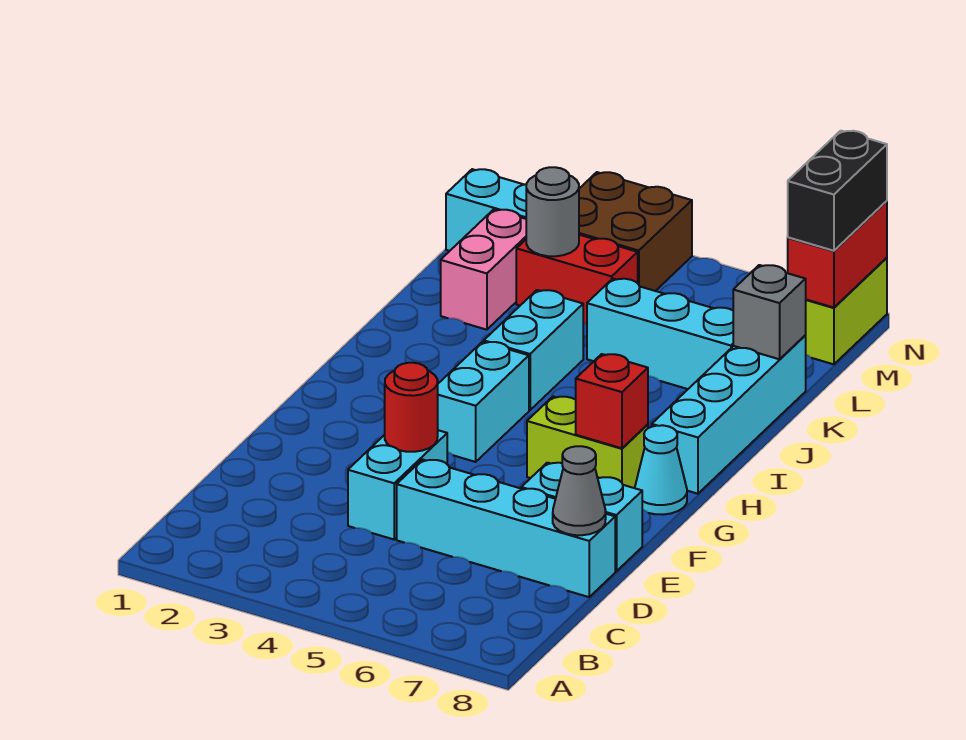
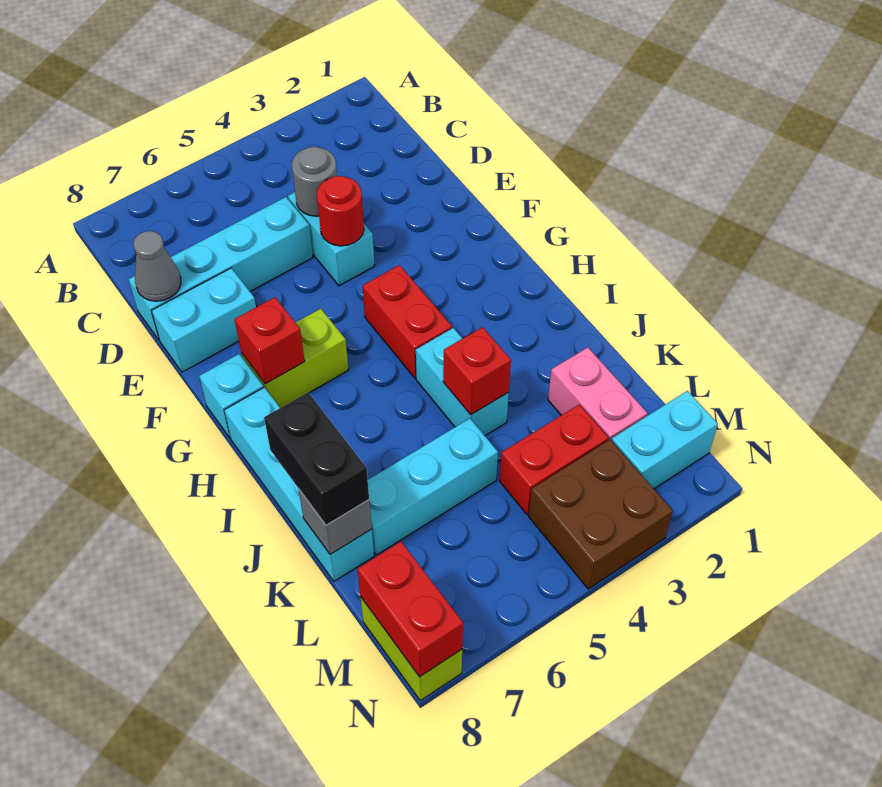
cyan 1x2 brick [438,342,529,462] -> red 1x2 brick [363,265,452,379]
cyan 1x1 cone [635,425,687,515] -> cyan 1x1 brick [199,354,264,438]
none -> red 1x1 brick [443,327,511,415]
grey 1x1 round brick [526,167,579,256] -> grey 1x1 round brick moved to [292,147,337,216]
black 1x2 brick [788,131,887,251] -> black 1x2 brick moved to [264,392,369,525]

